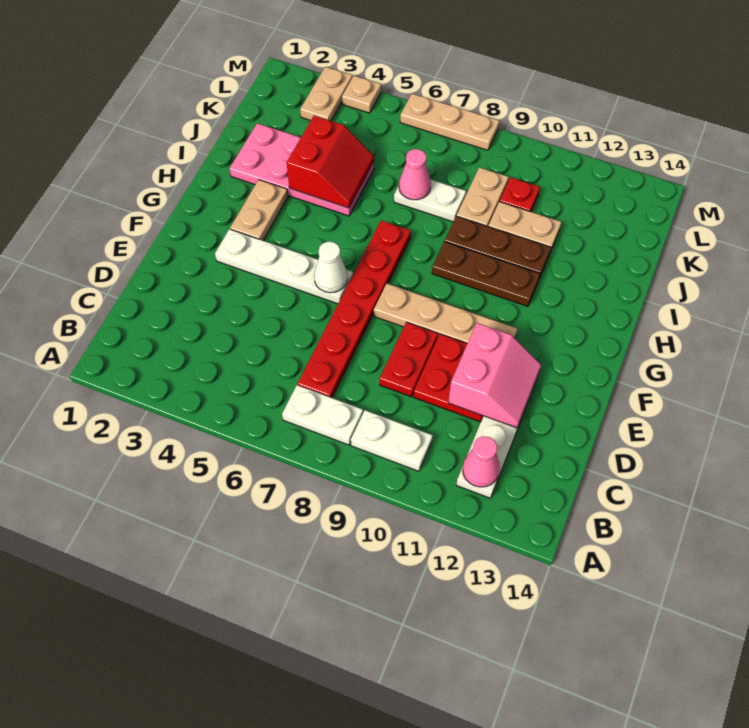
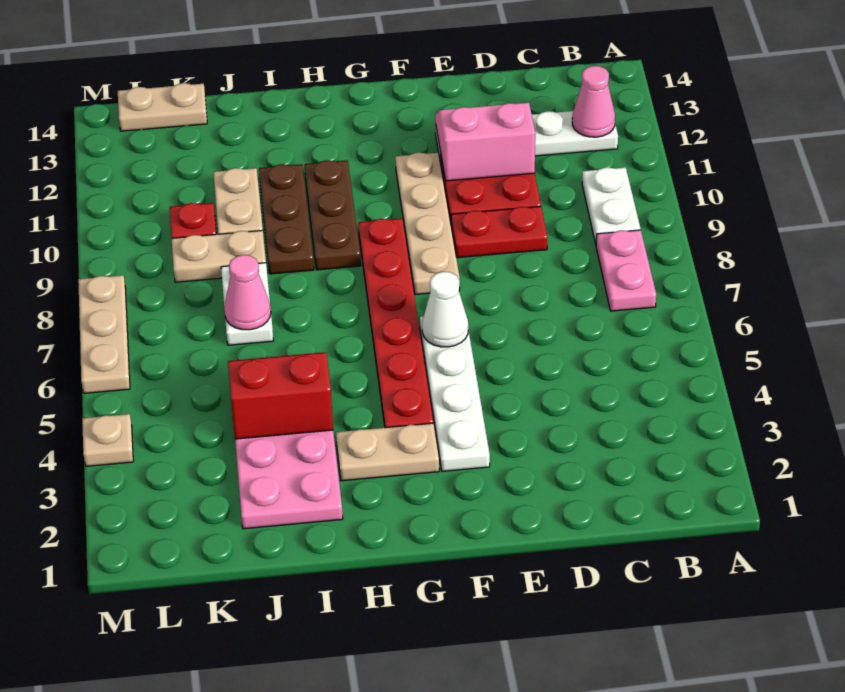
white 1x2 plate [282,385,363,445] -> pink 1x2 plate [596,230,656,311]
red 1x6 plate [298,221,411,398] -> red 1x6 plate turned to [358,218,433,428]
tan 1x2 plate [300,67,352,121] -> tan 1x2 plate moved to [118,83,207,131]

